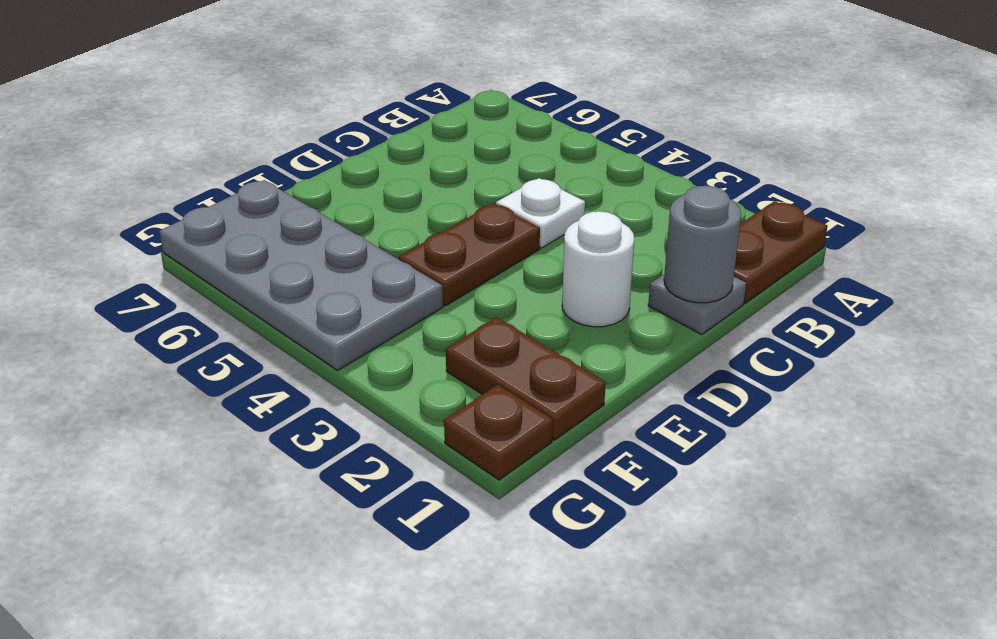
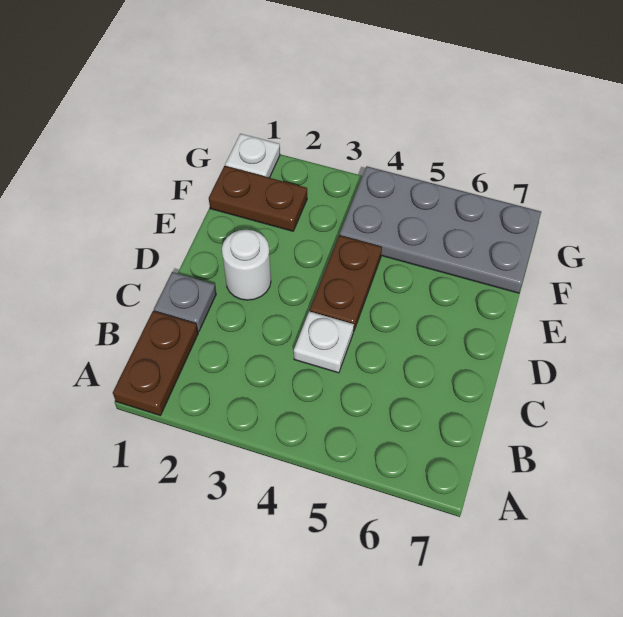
grey 1x1 round brick [664,186,741,303] -> none
brown 1x1 plate [444,385,553,480] -> white 1x1 plate [225,134,280,178]

